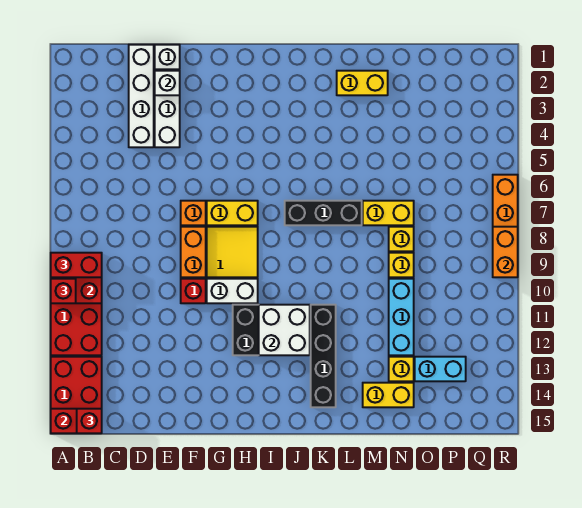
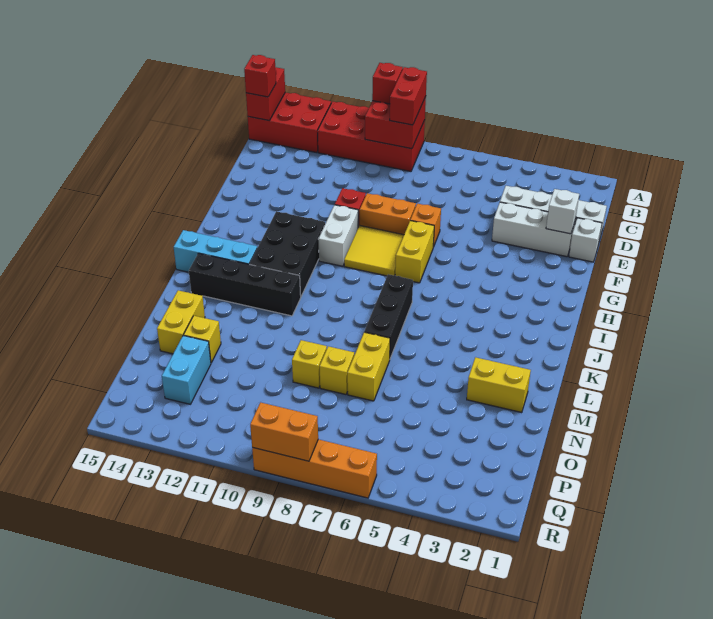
white 2x2 brick [259,305,310,355] -> none
yellow 1x2 brick [337,71,388,95] -> yellow 1x2 brick turned to [467,357,531,413]
cyan 1x3 brick [389,279,414,355] -> cyan 1x3 brick moved to [174,230,257,272]

